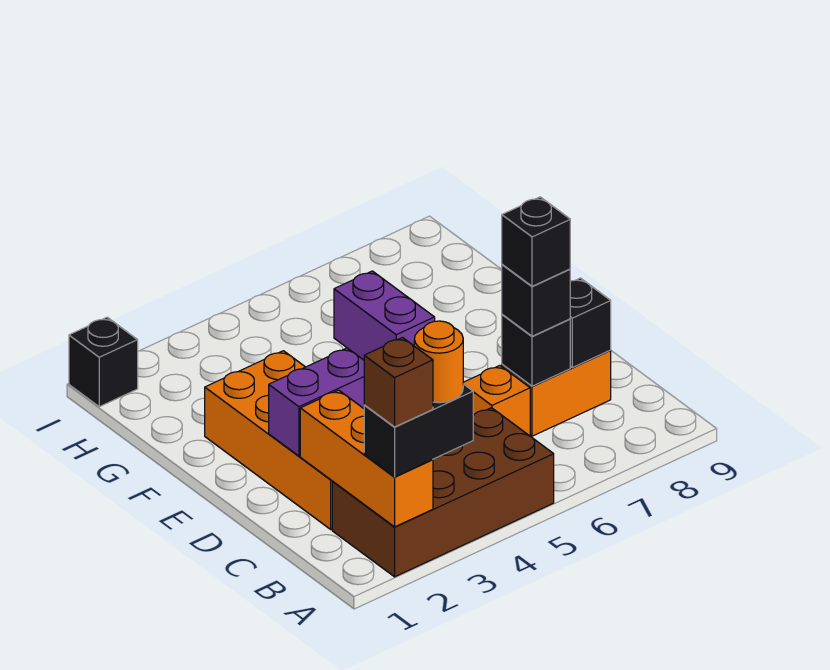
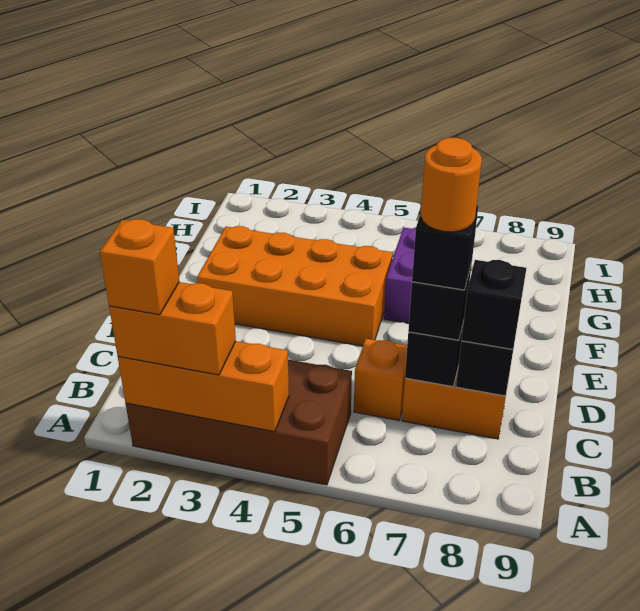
orange 1x3 brick [300,390,433,527] -> orange 1x3 brick turned to [118,341,289,432]
black 1x2 brick [364,384,473,477] -> orange 1x2 brick [109,282,236,375]
brown 1x1 brick [364,338,433,427] -> orange 1x1 brick [100,219,179,315]
orange 1x1 round brick [414,321,463,403] -> orange 1x1 round brick moved to [421,138,482,232]
orange 2x4 brick [205,351,333,529] -> orange 2x4 brick turned to [197,226,393,346]
purple 1x2 brick [269,348,364,456] -> none
black 1x1 brick [69,317,138,407] -> black 1x1 brick moved to [461,260,526,349]

